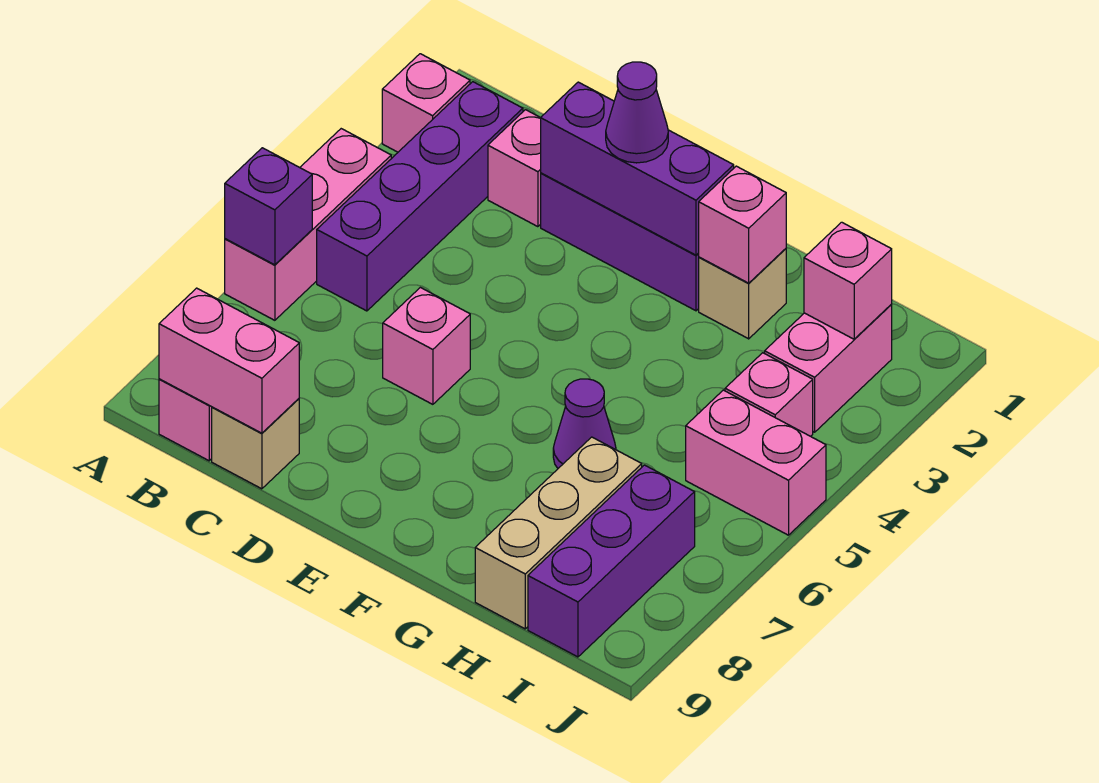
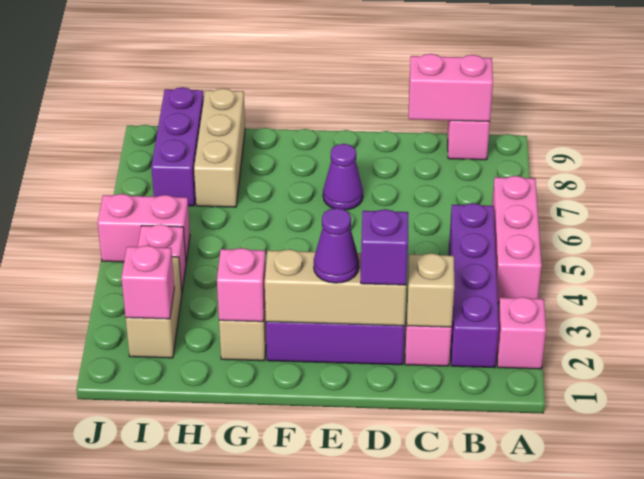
purple 1x1 brick [225,148,312,265] -> purple 1x1 brick moved to [361,209,408,285]
tan 1x1 brick [212,399,299,489] -> tan 1x1 brick moved to [407,253,454,327]
purple 1x3 brick [541,82,734,255] -> tan 1x3 brick [265,249,406,326]
pink 1x1 brick [383,287,470,404] -> none
purple 1x1 cone [553,379,616,468] -> purple 1x1 cone moved to [323,144,363,210]
pink 1x2 brick [765,305,892,432] -> tan 1x2 brick [126,257,182,358]

